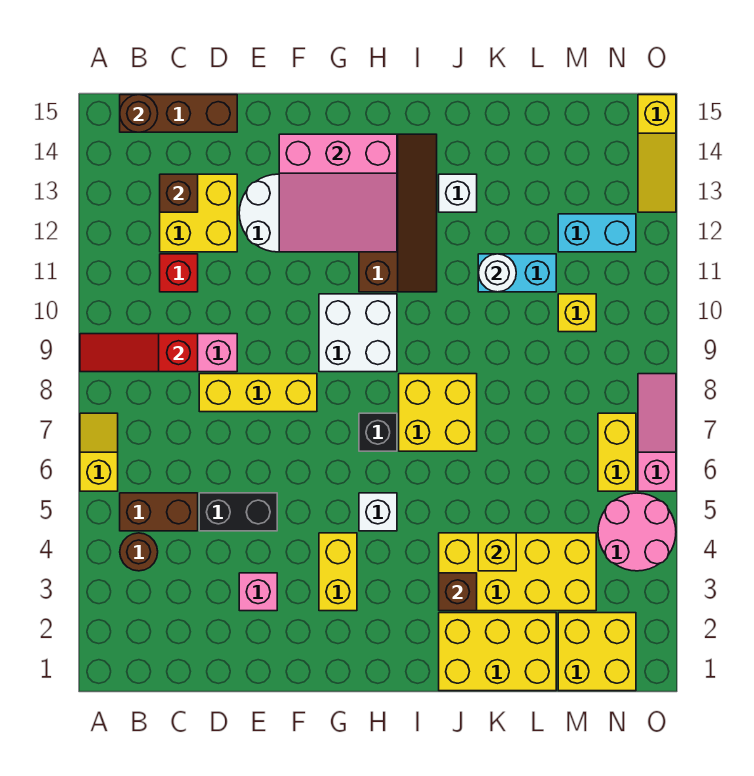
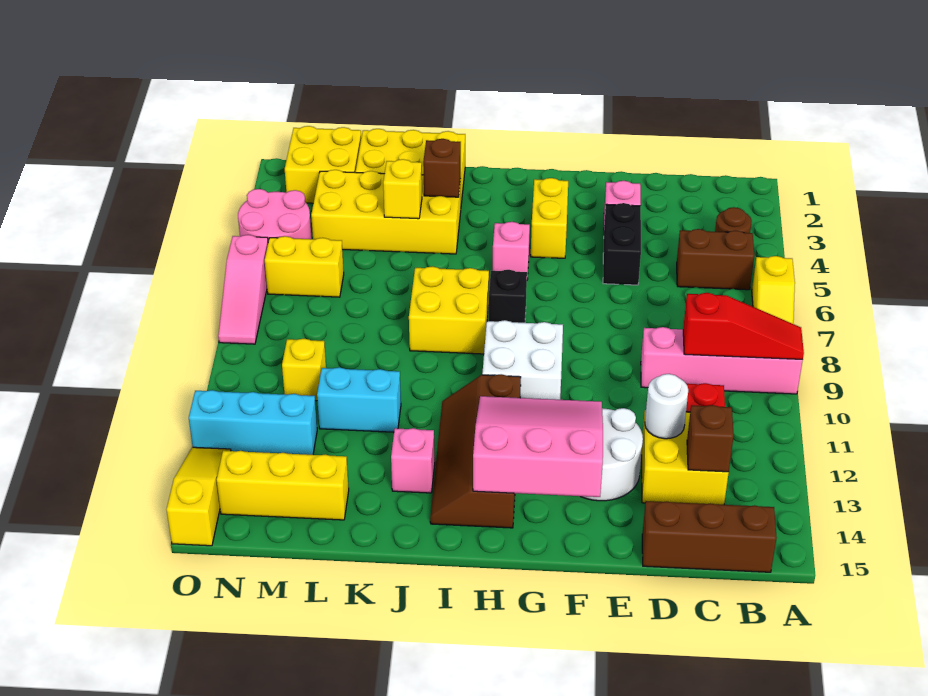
brown 1x1 round brick [120,95,158,132] -> none
black 1x2 brick [199,493,277,531] -> black 1x2 brick turned to [603,203,641,285]
yellow 1x3 brick [199,374,317,412] -> yellow 1x3 brick moved to [217,451,349,520]
white 1x1 brick [359,493,397,531] -> pink 1x1 brick [493,222,530,279]
white 1x1 brick [439,174,477,212] -> pink 1x1 brick [391,428,435,493]
white 1x1 round brick [479,254,516,292] -> white 1x1 round brick moved to [645,374,688,439]
cyan 1x2 brick [558,214,636,252] -> cyan 1x3 brick [189,390,317,455]
yellow 1x2 brick [598,413,636,491] -> yellow 1x2 brick turned to [265,236,344,297]

